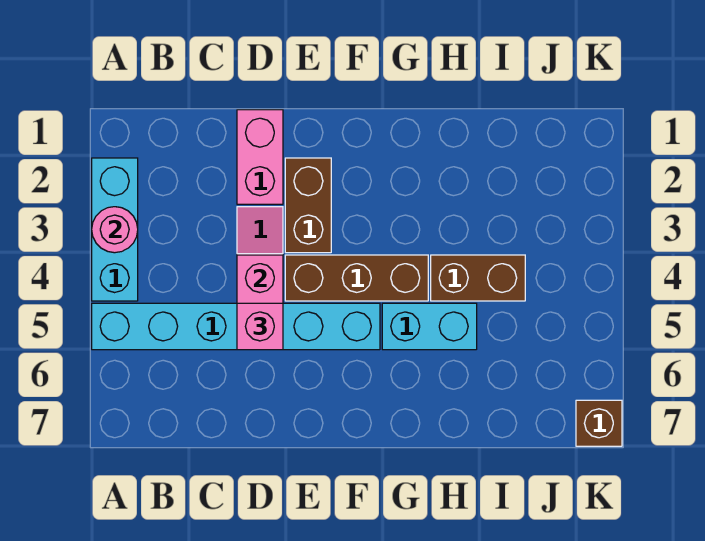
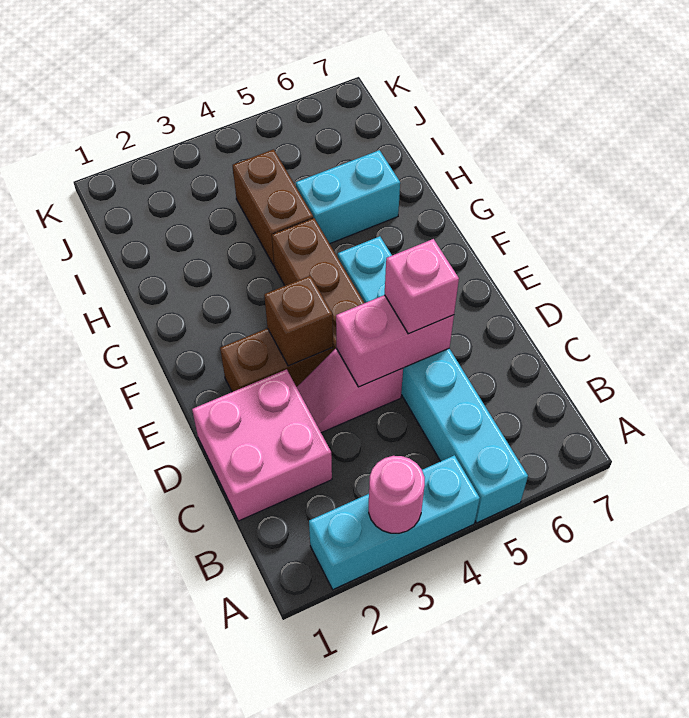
pink 1x2 brick [237,110,283,204] -> pink 2x2 brick [192,369,332,521]
cyan 1x2 brick [382,303,477,350] -> cyan 1x2 brick turned to [296,150,400,244]
brown 1x1 brick [576,400,622,446] -> brown 1x1 brick moved to [264,276,333,366]

